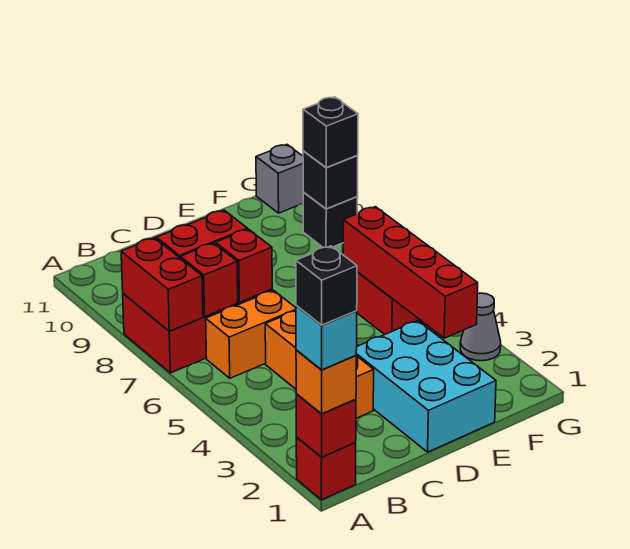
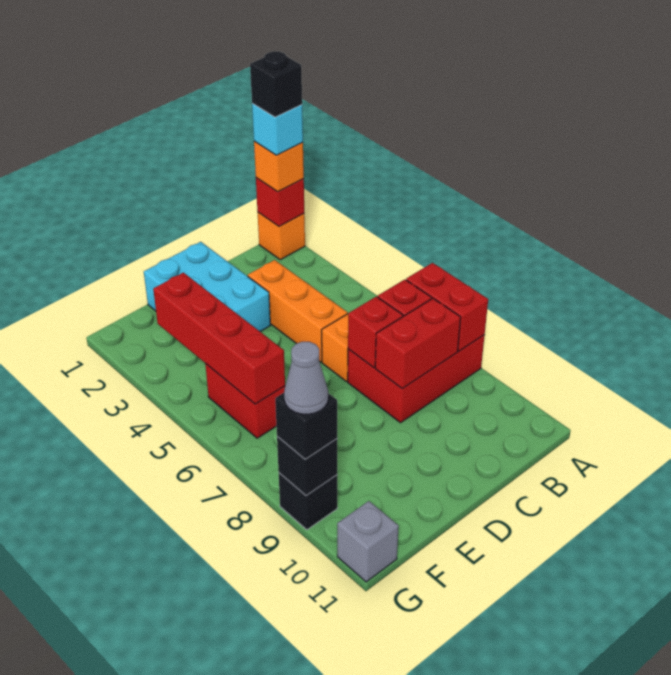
red 1x1 brick [296,437,356,500] -> orange 1x1 brick [258,213,305,260]
grey 1x1 cone [460,293,501,361] -> grey 1x1 cone moved to [284,342,328,414]

